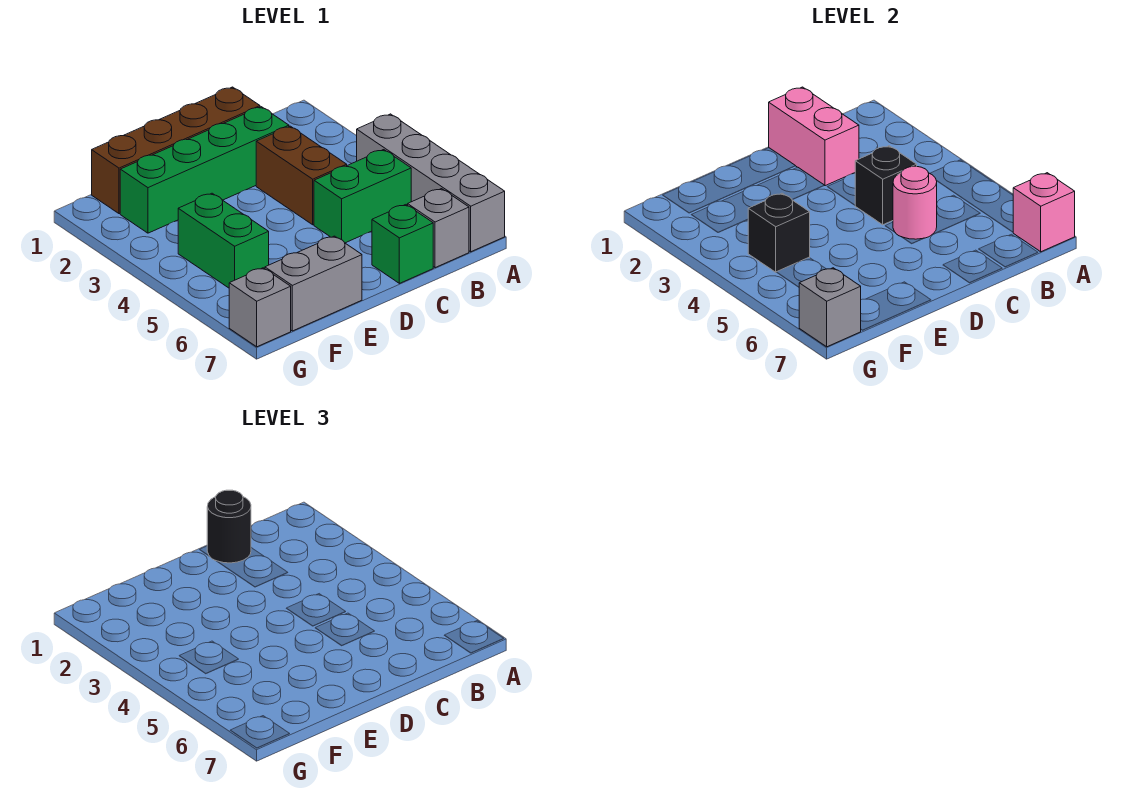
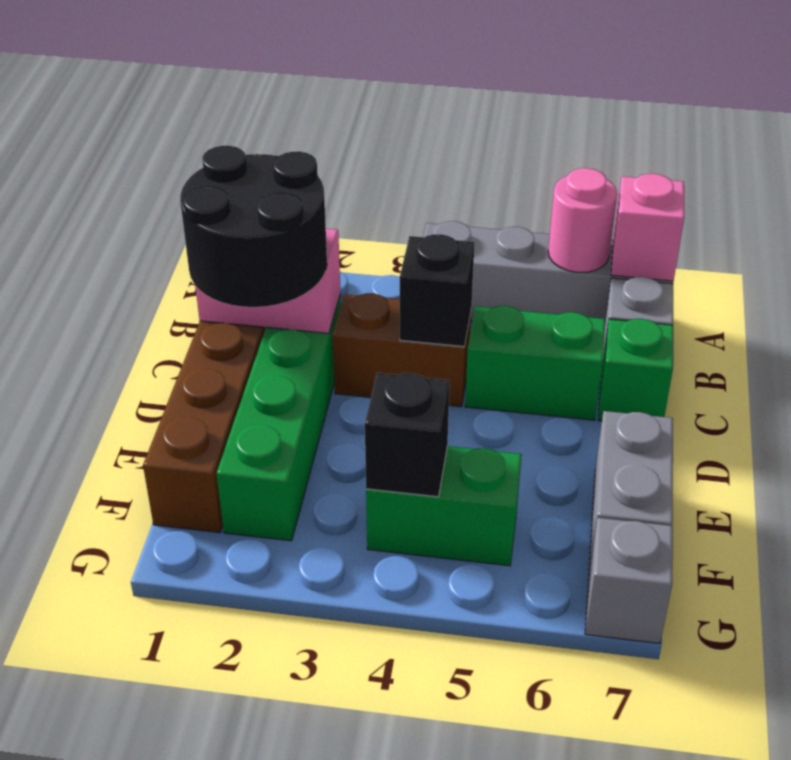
green 1x2 brick [314,150,411,243] -> green 1x2 brick turned to [465,306,605,420]
black 1x1 round brick [207,490,251,563] -> black 2x2 round brick [180,146,327,307]
pink 1x1 round brick [893,166,937,239] -> pink 1x1 round brick moved to [548,168,617,272]
grey 1x1 brick [799,268,861,347] -> none

